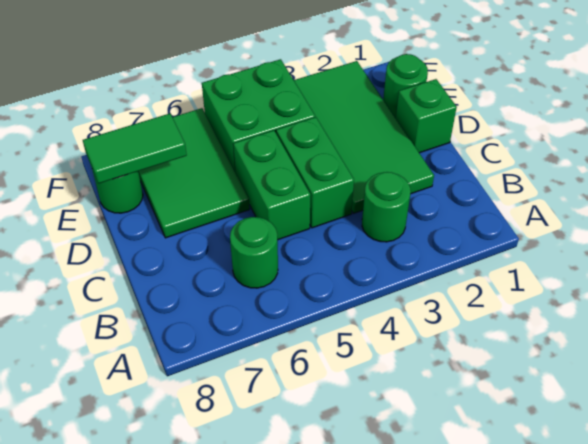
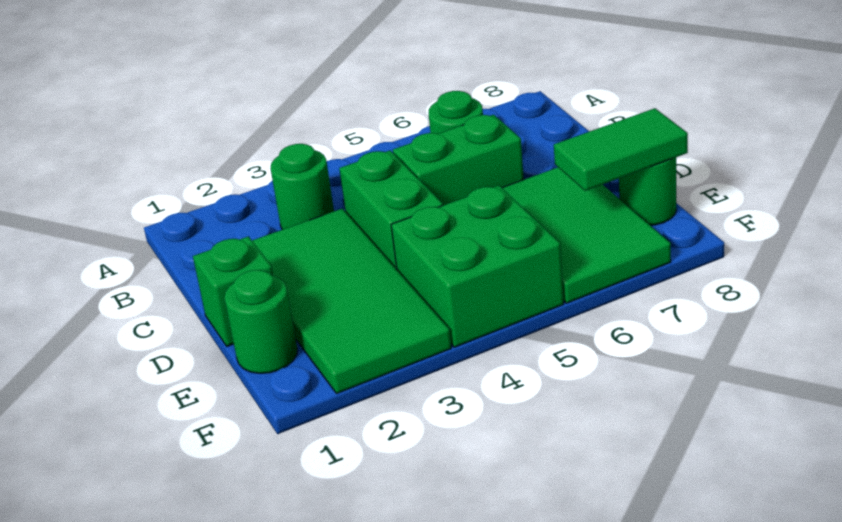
green 1x2 brick [233,130,310,240] -> green 1x2 brick turned to [393,115,524,205]

